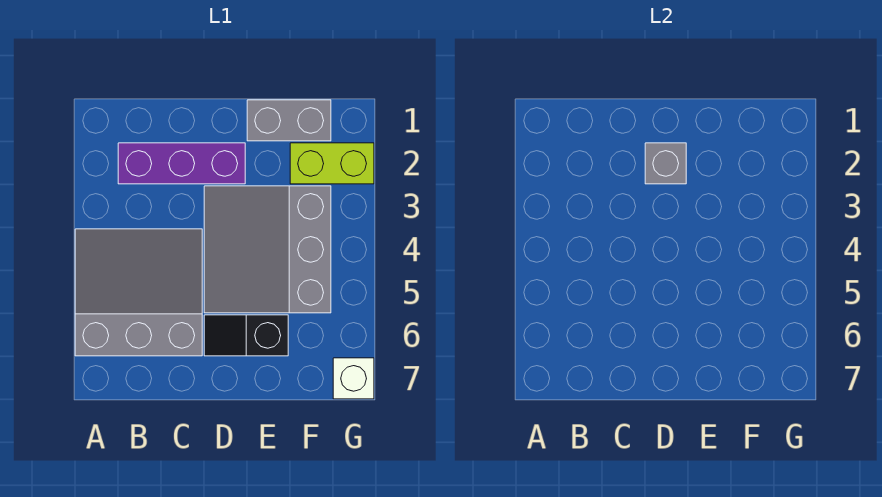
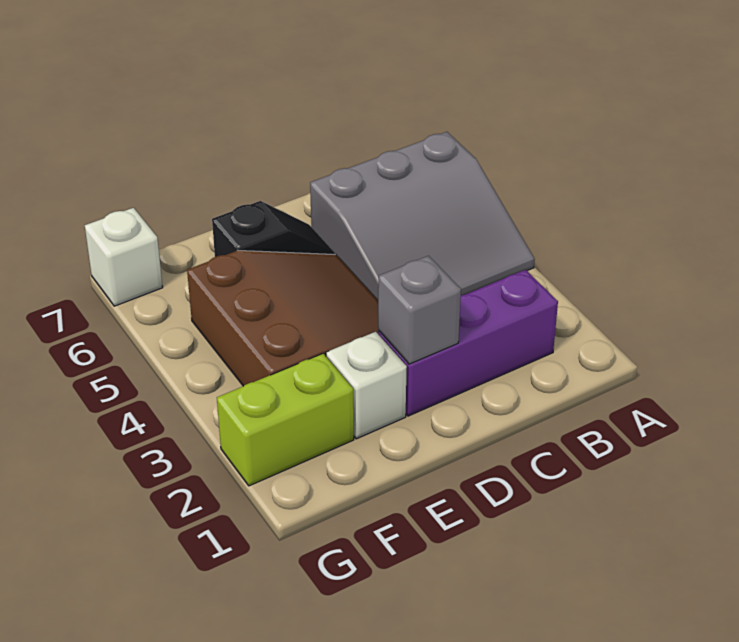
grey 3x3 slope [204,186,331,313] -> brown 3x3 slope [187,251,379,386]
grey 1x2 brick [247,100,331,141] -> none
none -> white 1x1 brick [326,332,407,439]

